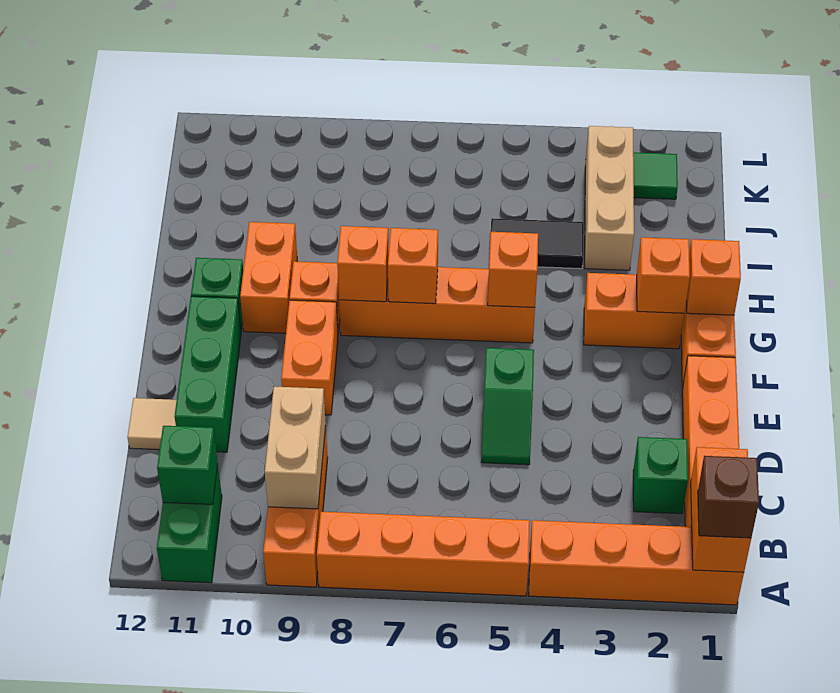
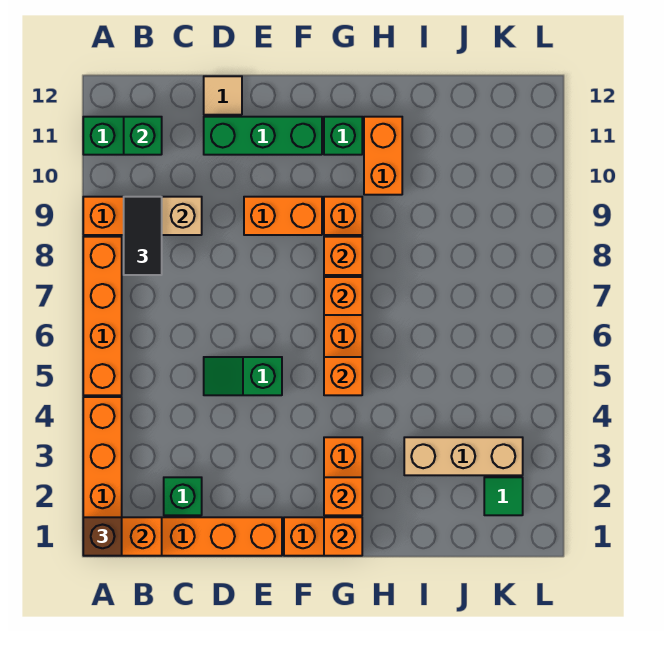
orange 1x2 brick [240,222,297,333] -> orange 1x2 brick turned to [364,117,402,195]
black 1x2 tile [491,218,584,269] -> black 1x2 tile moved to [124,197,162,275]

